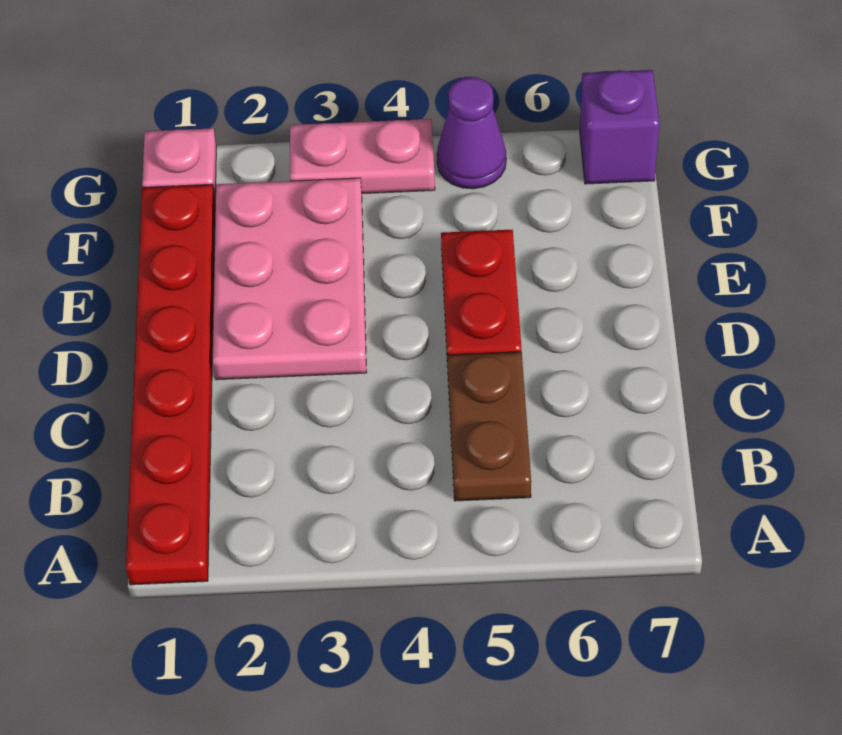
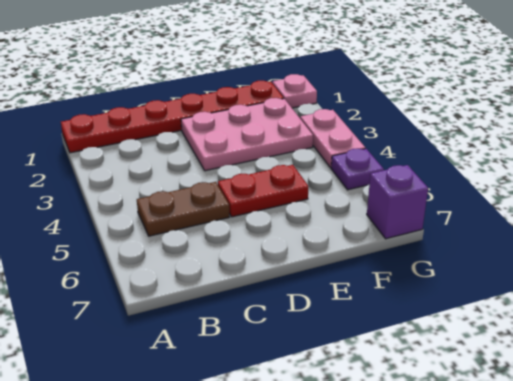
purple 1x1 cone [437,77,506,189] -> purple 1x1 plate [331,149,384,190]

